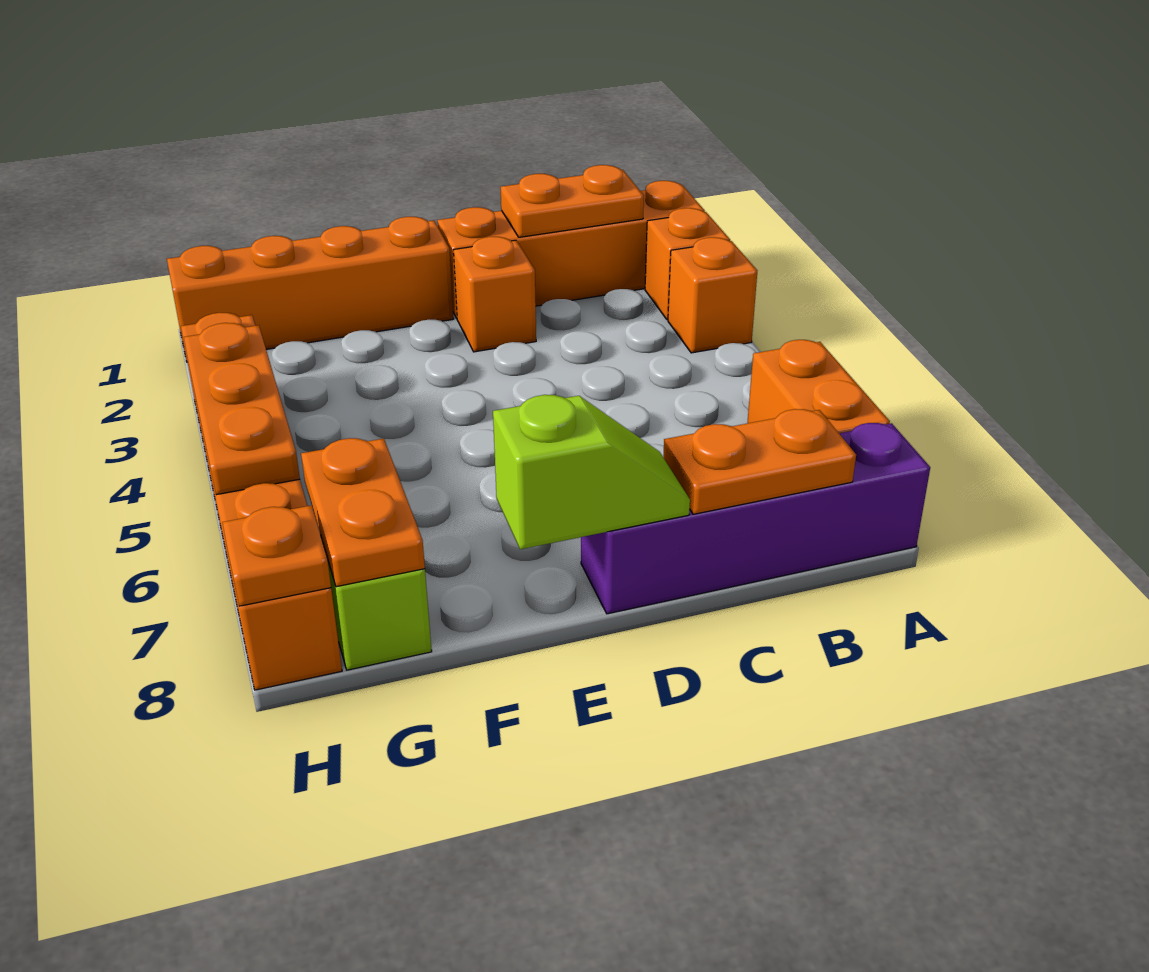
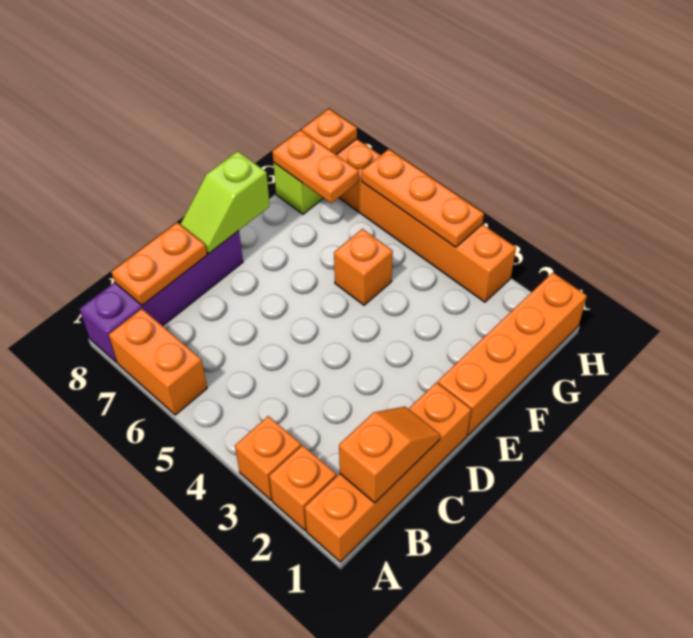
orange 1x2 plate [501,165,644,237] -> orange 1x2 slope [339,407,440,503]
orange 1x1 brick [454,237,536,352] -> orange 1x1 brick moved to [334,229,393,305]

